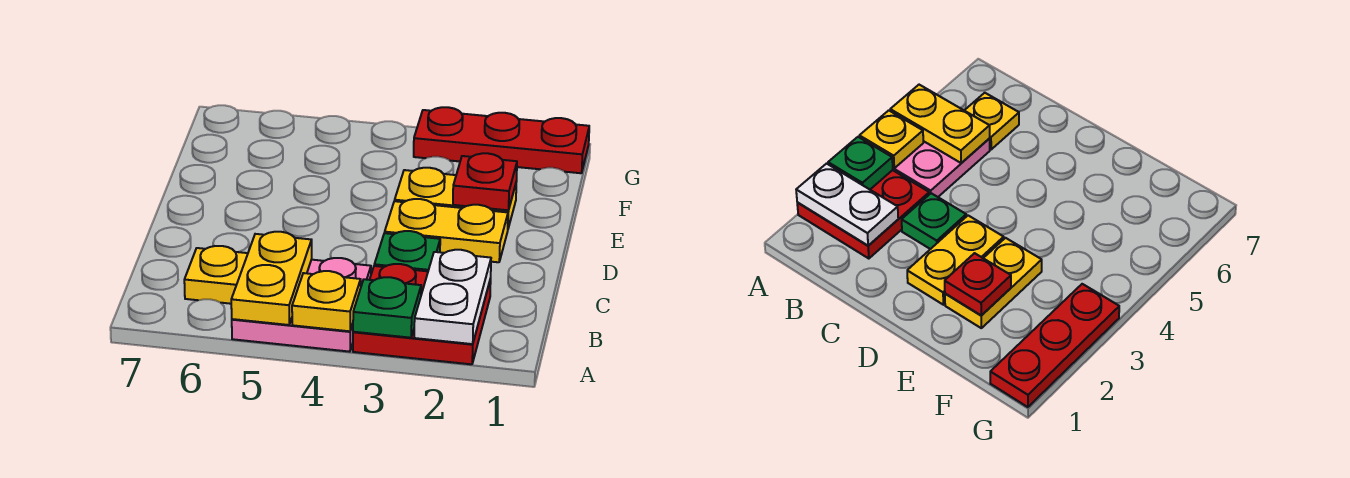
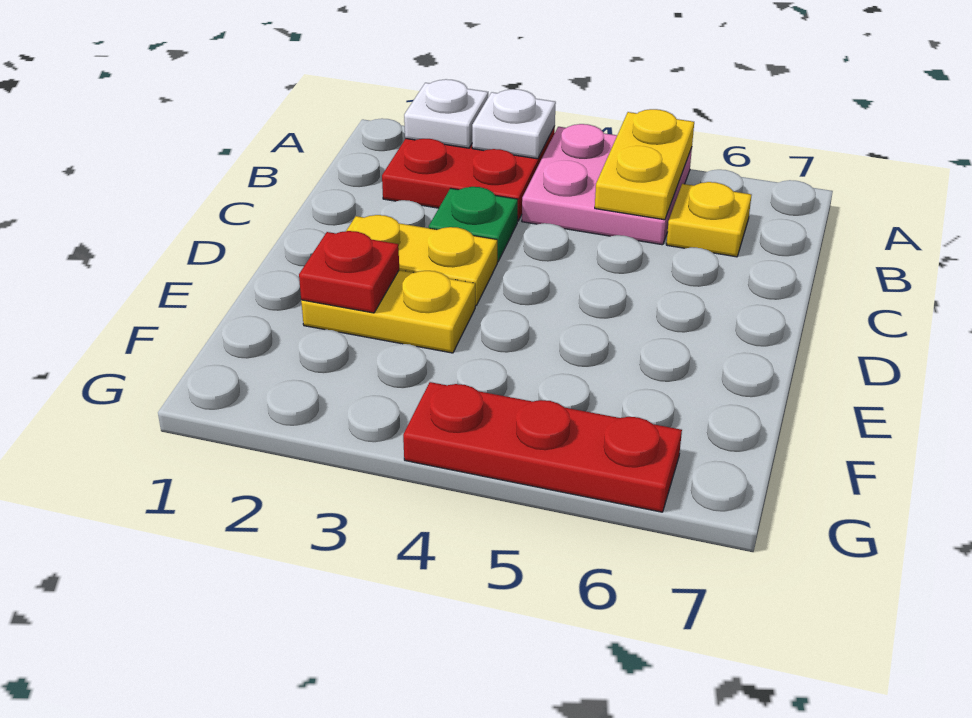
white 1x2 plate [414,250,491,344] -> white 1x1 plate [404,79,488,148]
green 1x1 plate [353,277,421,338] -> white 1x1 plate [472,89,556,159]
yellow 1x1 plate [292,271,361,331] -> none
red 1x3 plate [414,107,589,173] -> red 1x3 plate moved to [403,382,682,512]

